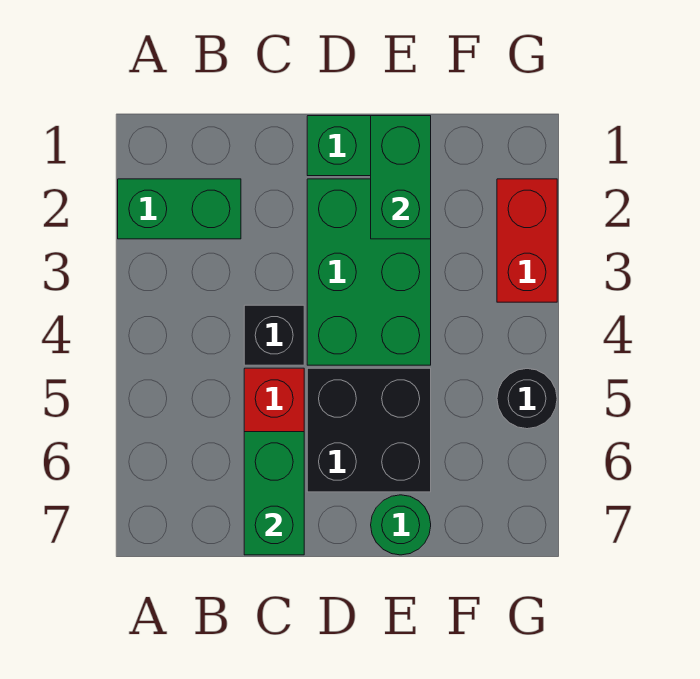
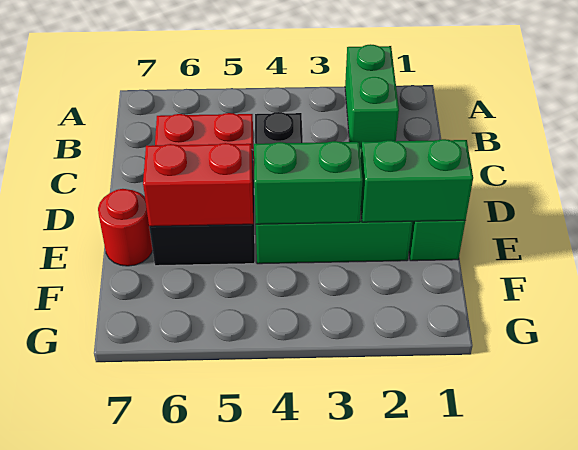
green 1x2 brick [244,432,304,555] -> green 1x2 brick moved to [254,141,363,224]
green 1x1 round brick [371,495,431,555] -> red 1x1 round brick [98,189,153,266]
red 1x2 brick [497,179,557,302] -> red 1x2 brick moved to [143,143,253,227]
black 1x1 round brick [497,369,557,429] -> none

